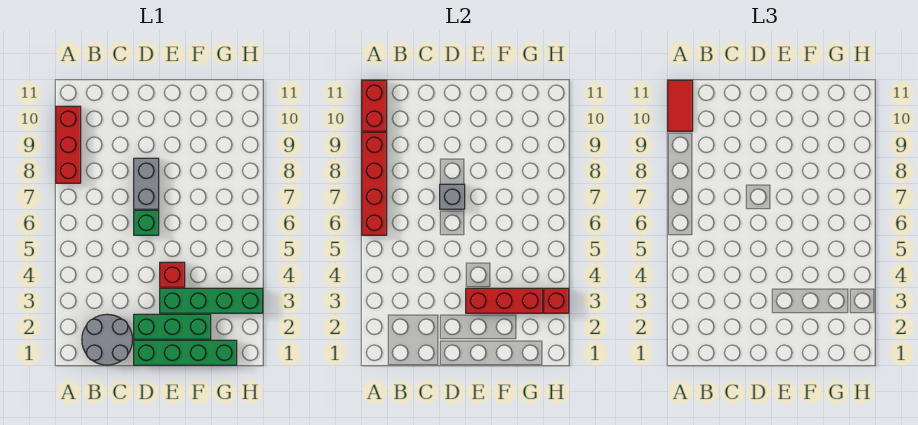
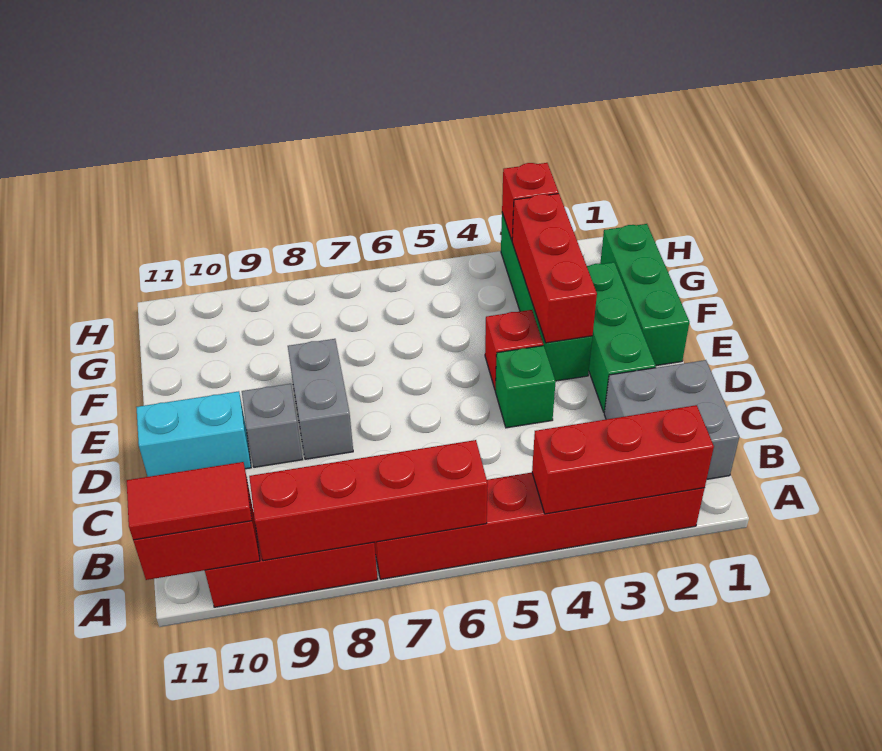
none -> red 1x6 brick [374,473,705,579]
none -> red 1x3 brick [532,405,714,514]
grey 2x2 round brick [82,314,133,365] -> grey 2x2 brick [604,360,739,479]
green 1x4 brick [134,340,237,365] -> green 1x3 brick [600,224,689,366]
green 1x1 brick [134,210,159,235] -> green 1x1 brick moved to [495,346,556,428]
grey 1x2 brick [134,158,159,209] -> grey 1x2 brick turned to [288,339,353,459]
grey 1x1 brick [440,184,465,209] -> grey 1x1 brick moved to [242,384,302,467]
none -> cyan 1x2 brick [136,391,251,477]

